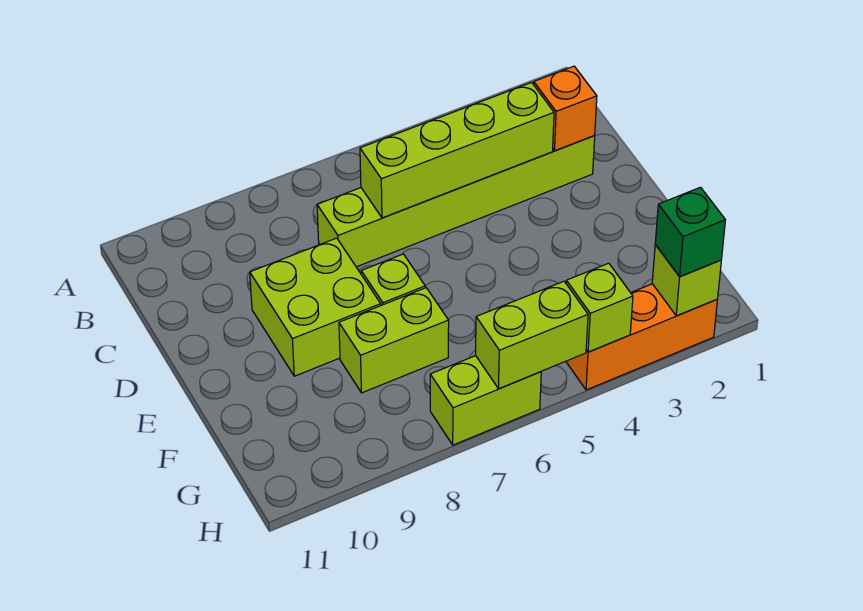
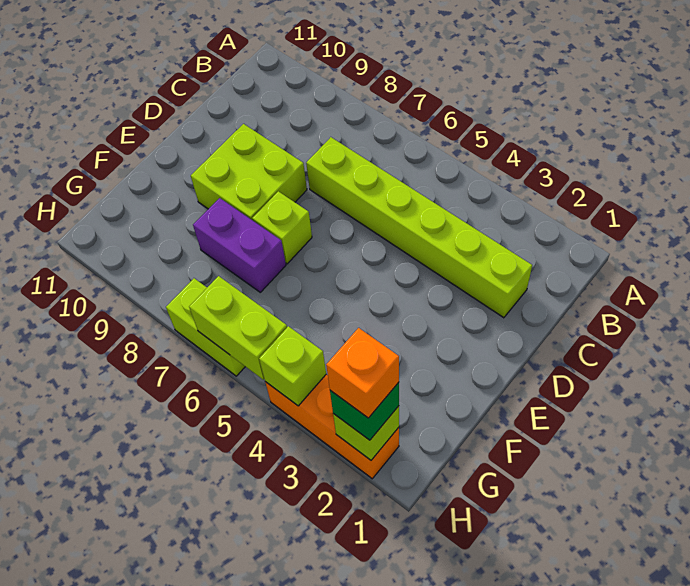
orange 1x1 brick [534,66,597,151] -> orange 1x1 brick moved to [326,328,399,418]
lime 1x4 brick [360,82,554,218] -> none
lime 1x2 brick [339,288,449,393] -> purple 1x2 brick [193,198,286,292]

